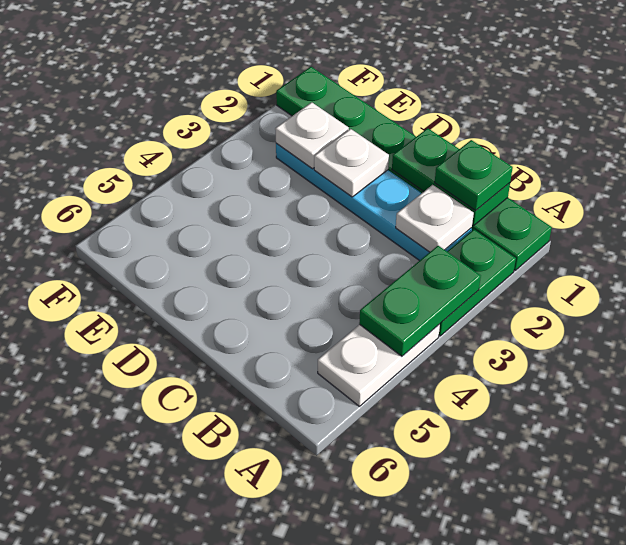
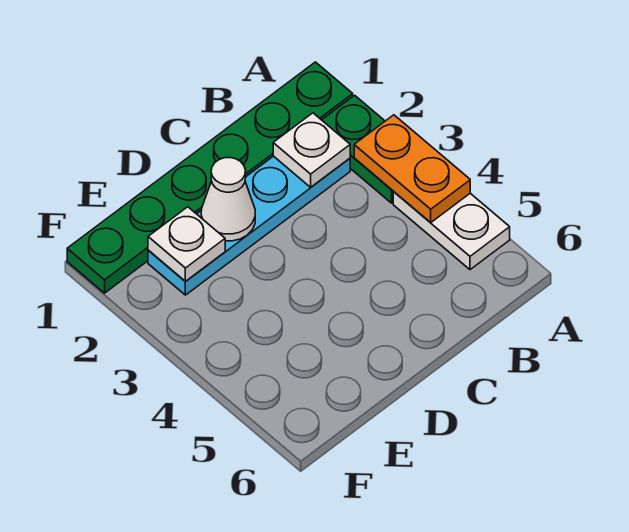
green 1x2 plate [359,246,481,356] -> orange 1x2 plate [354,115,470,223]
green 1x2 plate [392,128,510,226] -> none
green 1x1 plate [435,140,513,210] -> none
white 1x1 plate [314,129,389,197] -> white 1x1 cone [201,158,255,241]

